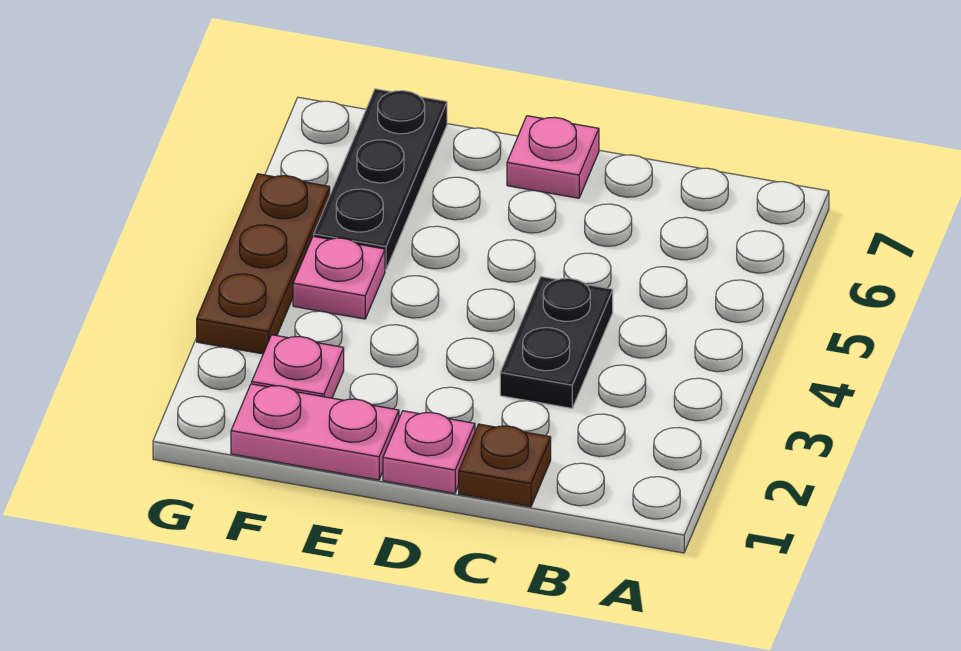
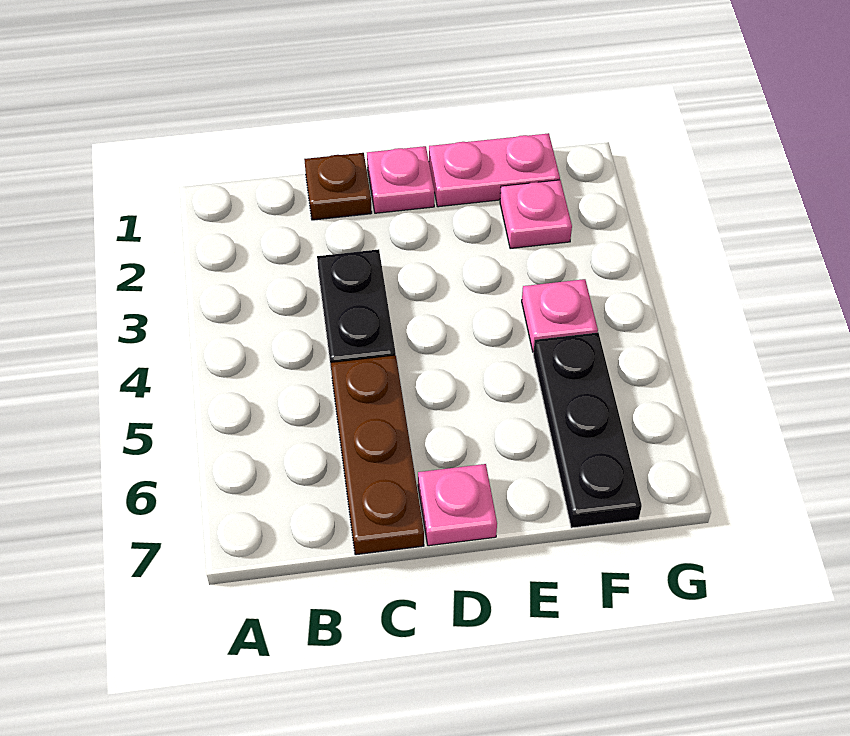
brown 1x3 plate [197,174,330,354] -> brown 1x3 plate moved to [331,356,424,555]

